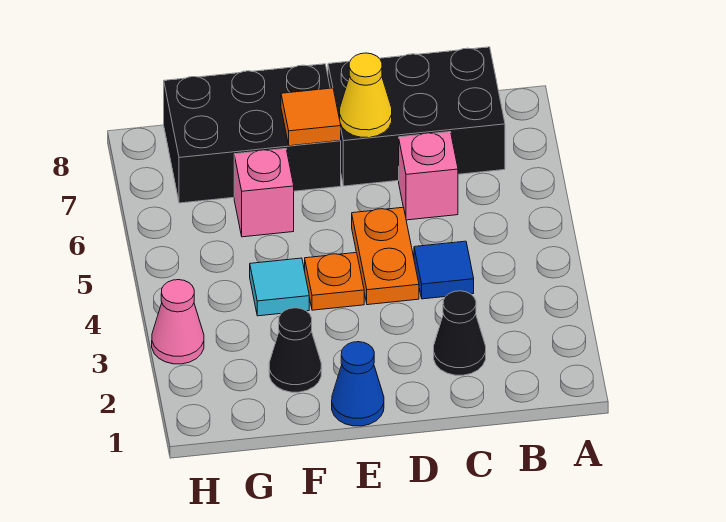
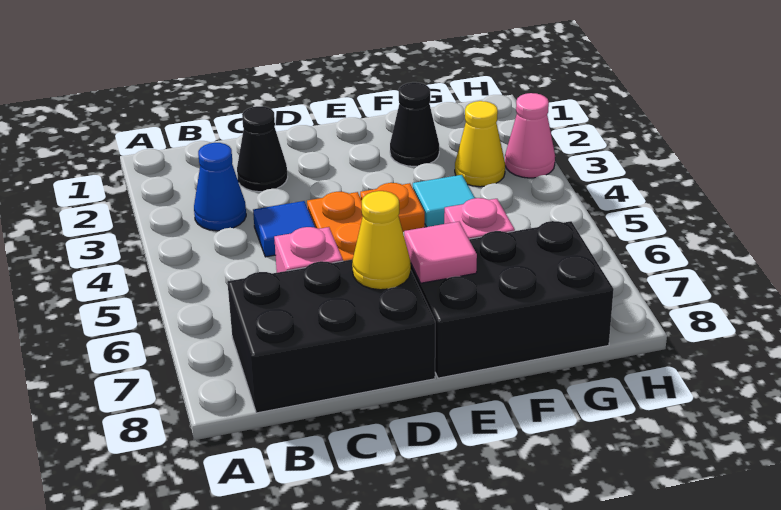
blue 1x1 cone [332,342,384,426] -> blue 1x1 cone moved to [194,143,246,231]
orange 1x1 tile [281,88,341,146] -> pink 1x1 tile [404,222,477,283]
none -> yellow 1x1 cone [455,101,505,187]

